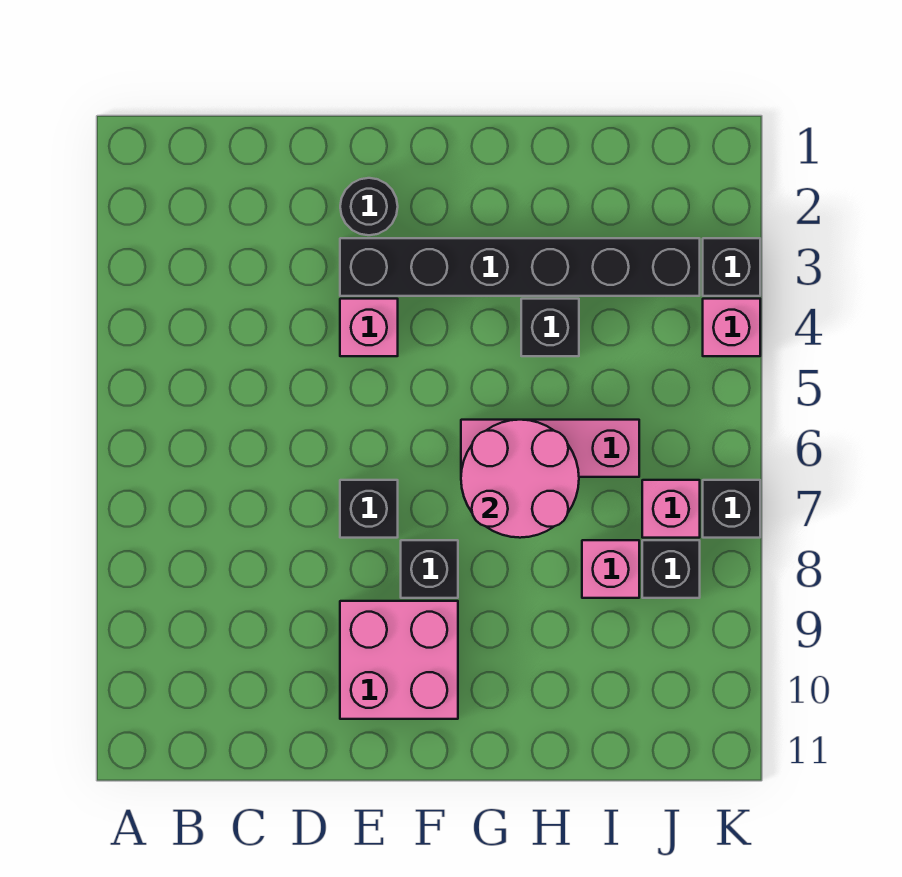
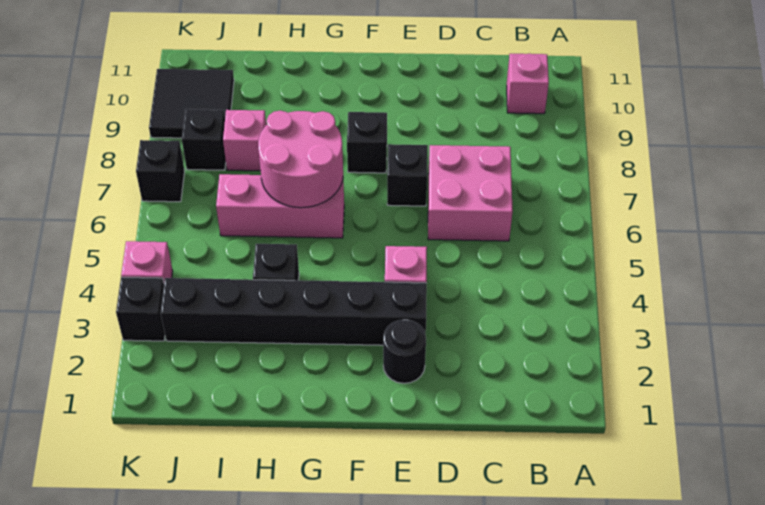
pink 2x2 brick [340,601,458,719] -> pink 2x2 brick moved to [428,145,513,241]
pink 1x1 brick [642,480,700,538] -> pink 1x1 brick moved to [507,53,549,114]
none -> black 2x2 tile [149,69,234,138]

